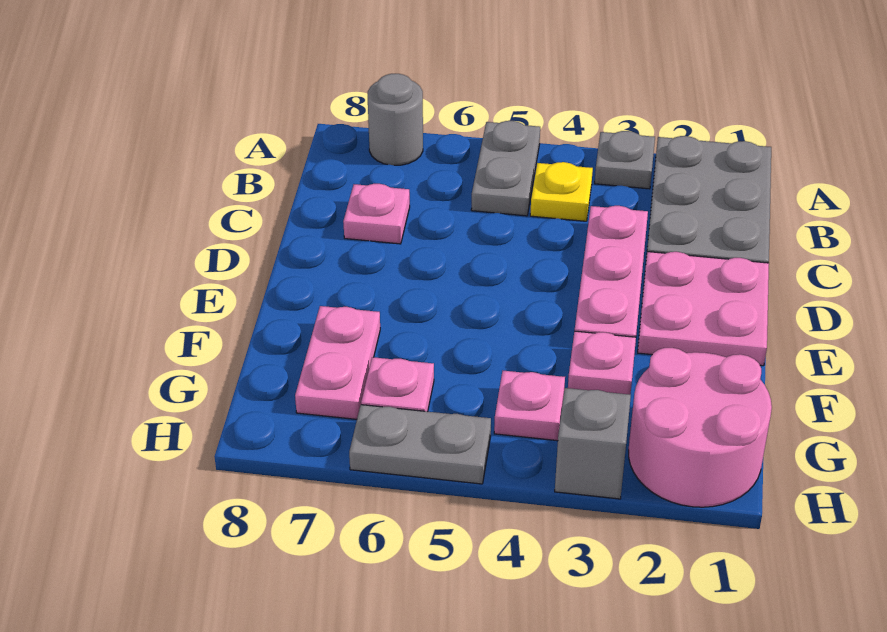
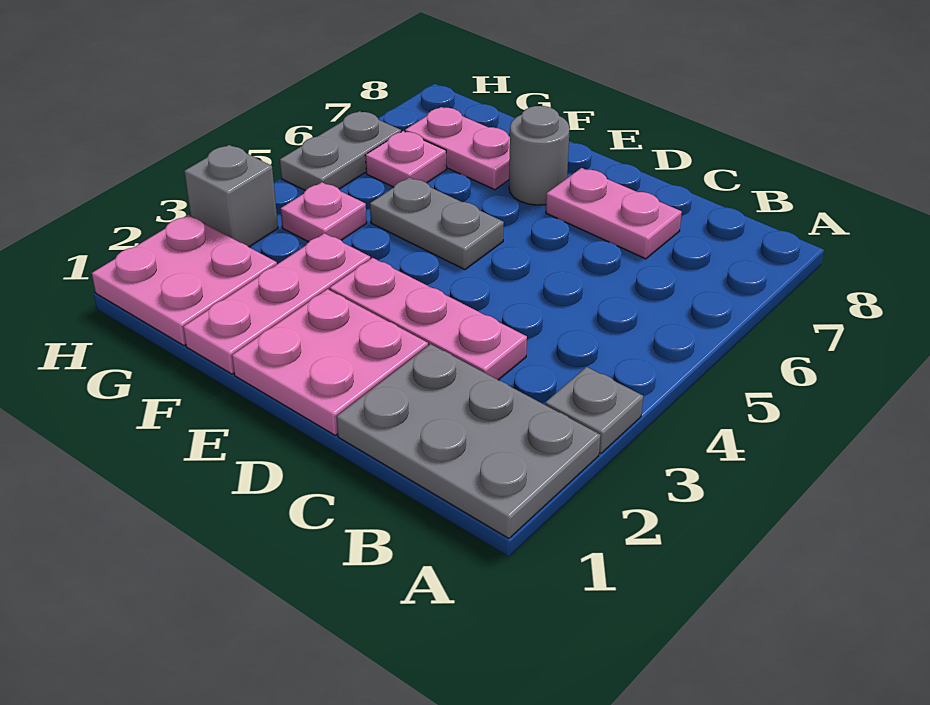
grey 1x2 plate [471,121,540,216] -> grey 1x2 plate moved to [370,177,504,270]
grey 1x1 round brick [368,74,423,165] -> grey 1x1 round brick moved to [509,106,570,205]
yellow 1x1 plate [530,162,593,221] -> none
pink 1x1 plate [343,184,410,244] -> pink 1x2 plate [546,168,682,259]
pink 1x1 plate [568,331,636,395] -> pink 1x3 plate [183,233,370,374]
pink 2x2 round brick [629,348,772,507] -> pink 2x2 plate [92,215,277,346]

